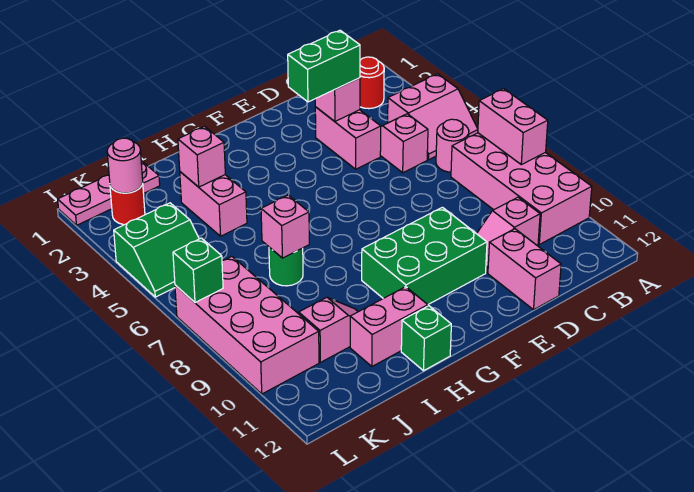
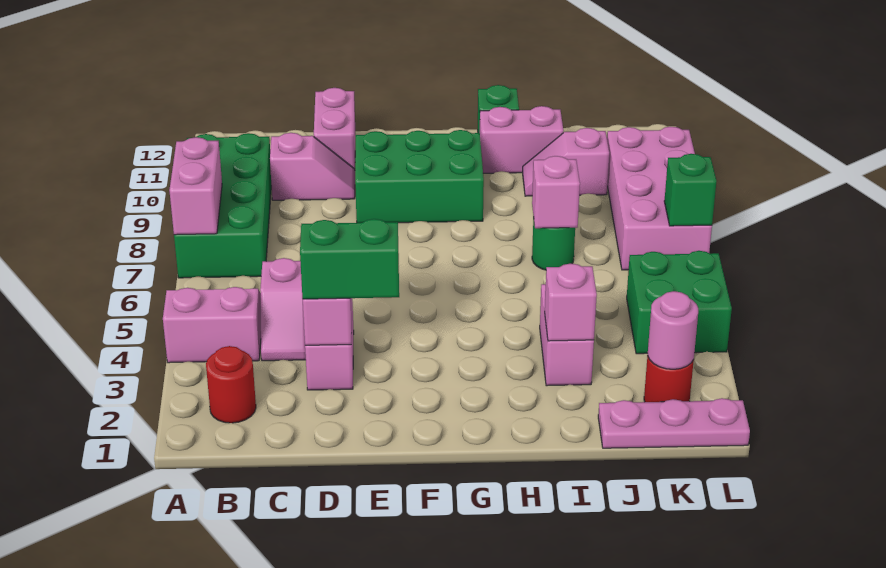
pink 2x4 brick [451,133,592,244] -> green 2x4 brick [174,133,271,278]
pink 1x1 round brick [436,119,469,172] -> none
green 2x2 slope [114,203,199,297] -> green 2x2 brick [627,251,732,354]

